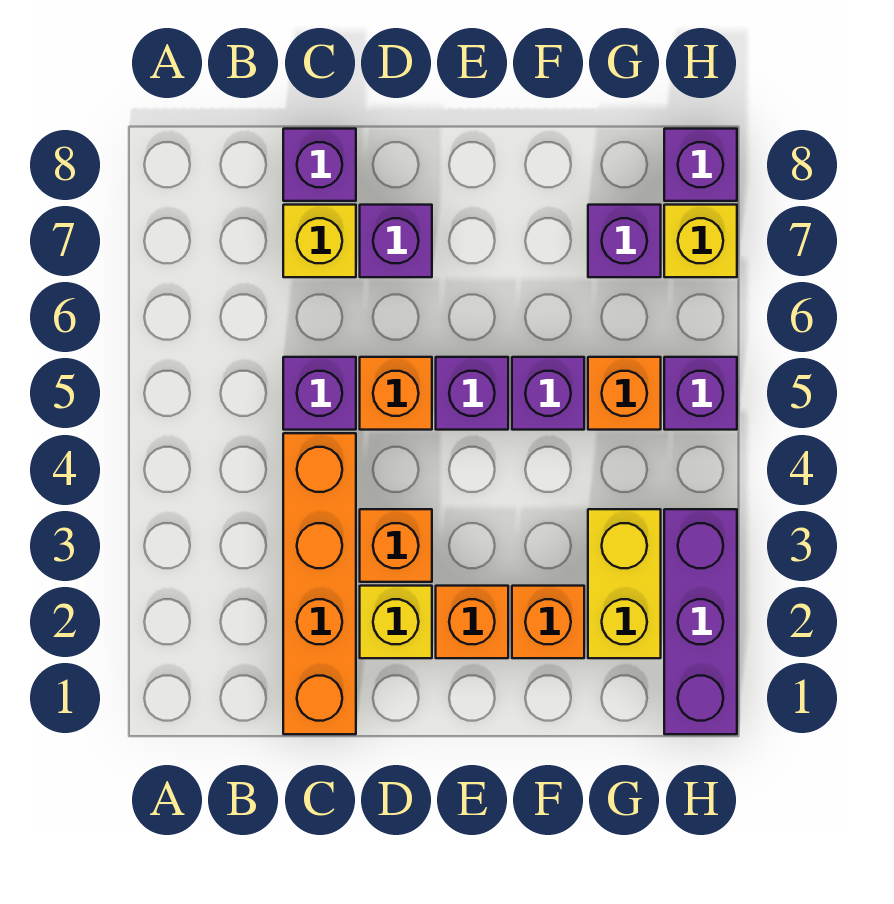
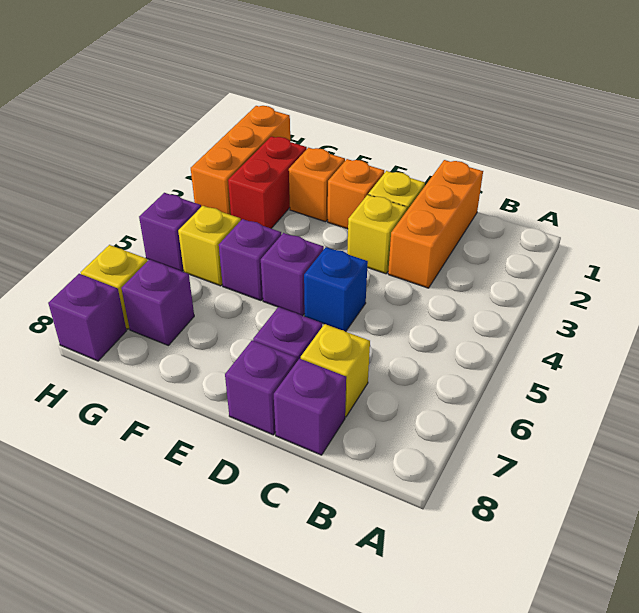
orange 1x4 brick [283,433,356,734] -> orange 1x3 brick [388,160,483,288]
purple 1x1 brick [283,357,356,430] -> purple 1x1 brick moved to [225,340,297,435]
orange 1x1 brick [360,509,432,582] -> yellow 1x1 brick [347,195,407,274]
orange 1x1 brick [360,357,432,430] -> blue 1x1 brick [304,247,368,332]
yellow 1x2 brick [588,509,661,658] -> red 1x2 brick [228,136,307,228]
orange 1x1 brick [588,357,661,430] -> yellow 1x1 brick [178,206,241,286]
purple 1x3 brick [664,509,737,734] -> orange 1x3 brick [191,106,290,215]

